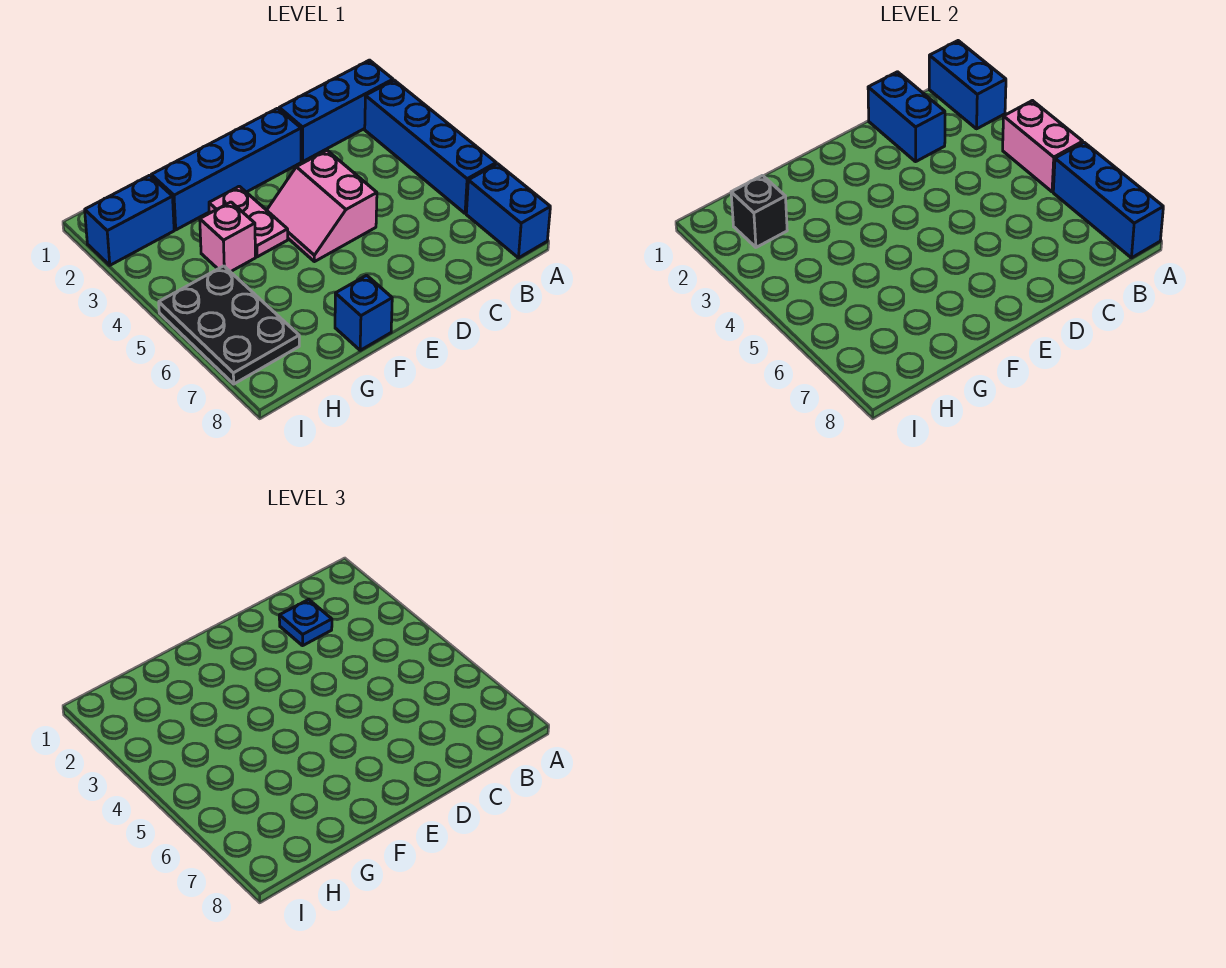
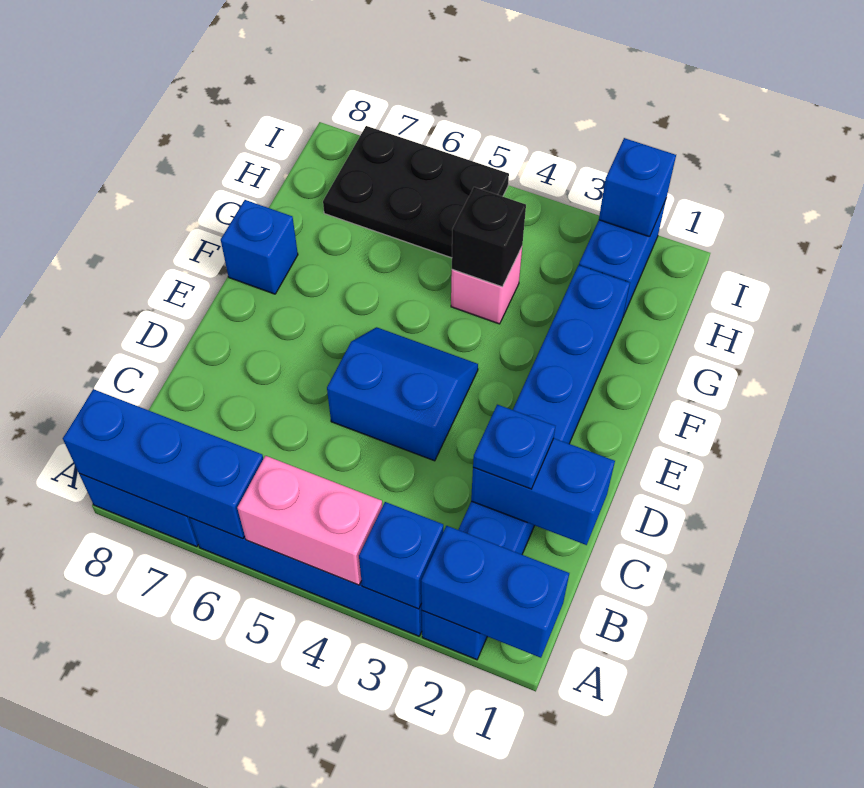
none -> blue 1x1 brick [359,502,443,609]
pink 2x2 slope [267,150,377,262] -> blue 2x2 slope [327,327,478,461]
pink 1x2 plate [209,186,288,257] -> none
black 1x1 brick [731,175,787,247] -> black 1x1 brick moved to [452,187,526,287]
none -> blue 1x1 brick [599,138,676,237]

